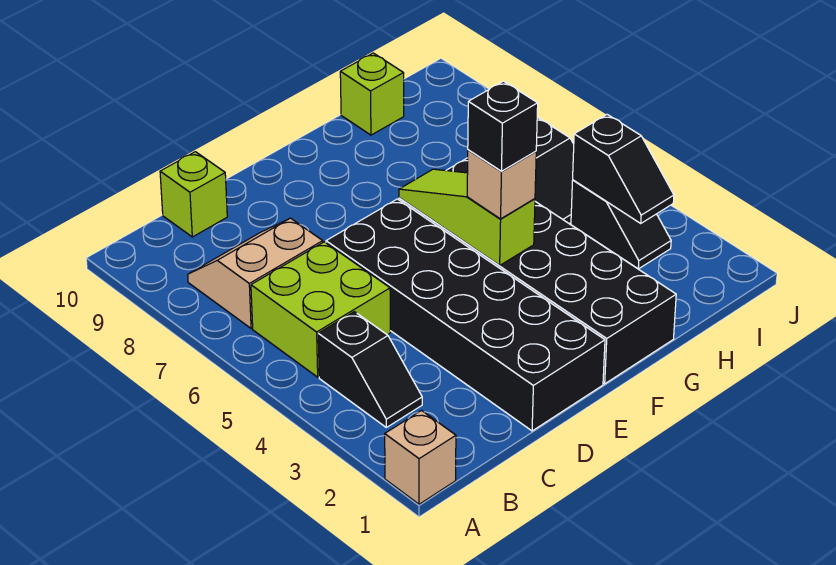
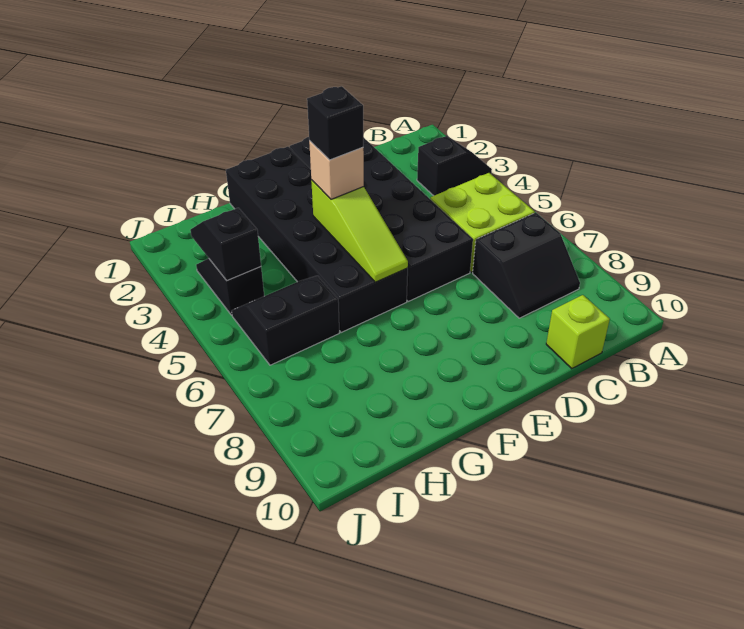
tan 1x1 brick [385,411,456,504] -> none
black 1x2 slope [318,312,422,427] -> black 1x2 slope turned to [417,136,492,196]
tan 2x2 slope [188,218,323,329] -> black 2x2 slope [473,213,580,318]
lime 1x1 brick [340,53,404,135] -> none

